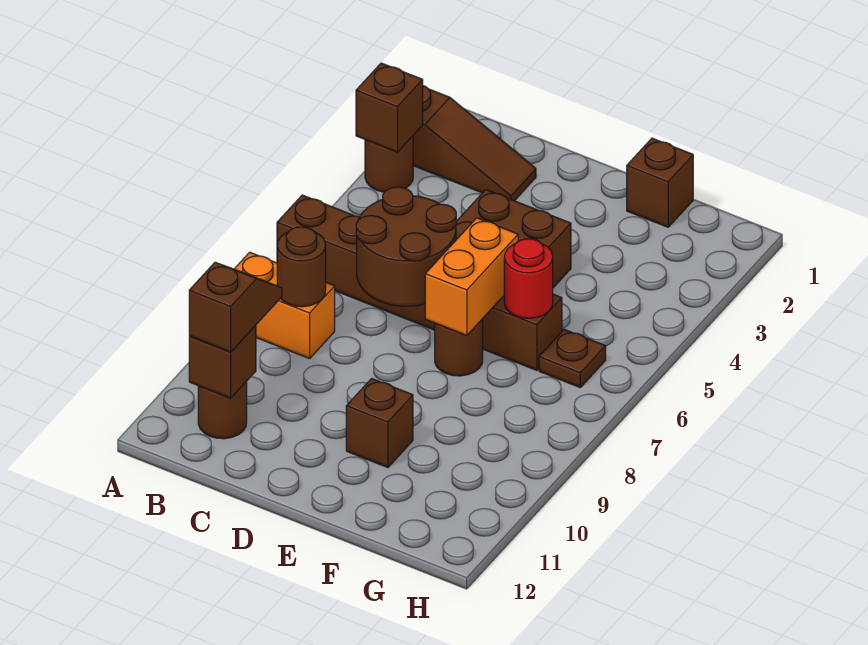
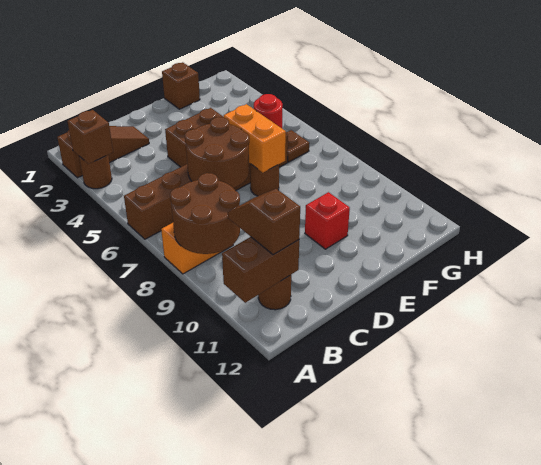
brown 1x1 round brick [277,227,326,307] -> brown 2x2 round brick [170,173,240,254]
brown 1x1 brick [189,325,256,398] -> brown 1x2 brick [222,237,299,303]
brown 1x1 brick [346,379,413,468] -> red 1x1 brick [305,192,350,249]

